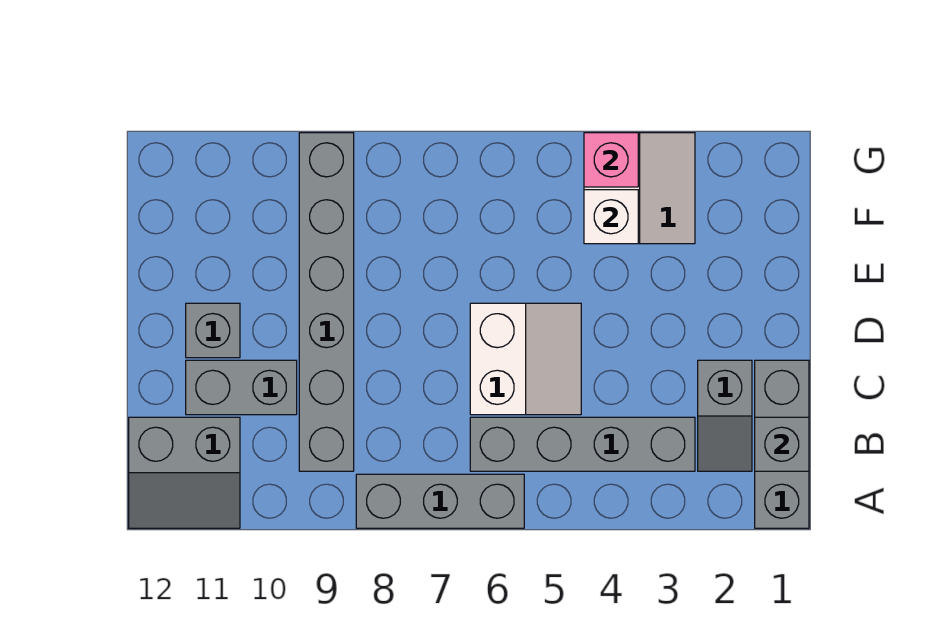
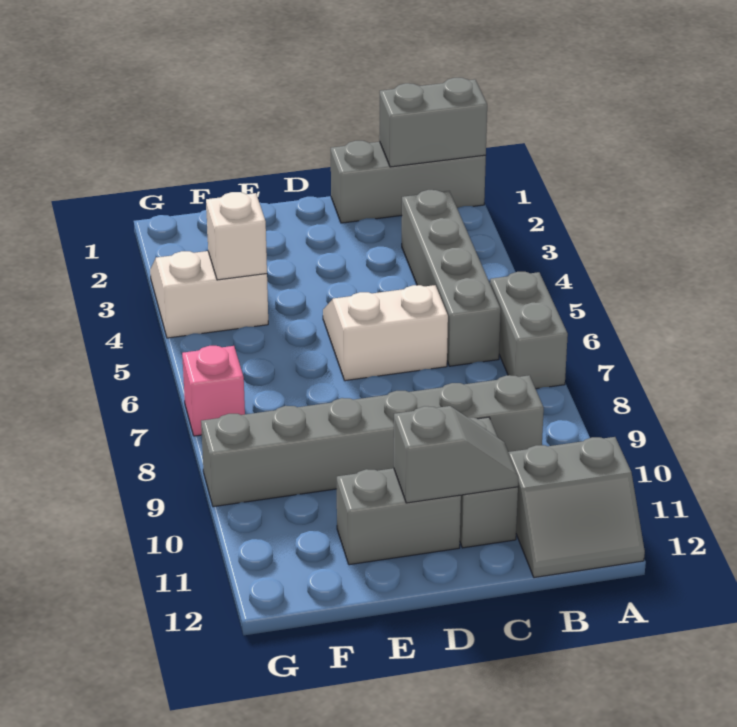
grey 1x3 brick [356,474,524,528] -> grey 1x2 brick [490,272,568,389]
grey 2x2 slope [129,417,240,528] -> grey 2x2 slope turned to [508,437,645,578]
grey 1x1 brick [755,417,809,471] -> grey 1x2 brick [379,78,487,167]
grey 1x2 slope [698,360,752,471] -> grey 1x2 slope moved to [394,406,518,503]
grey 1x1 brick [186,303,240,358] -> grey 1x2 brick [337,468,461,565]
pink 1x1 brick [584,133,638,187] -> pink 1x1 brick moved to [182,346,245,436]

